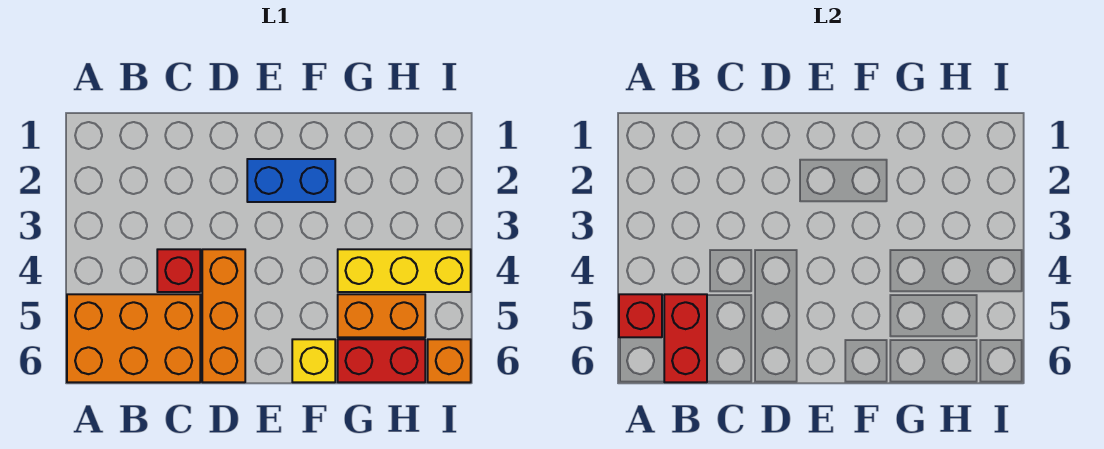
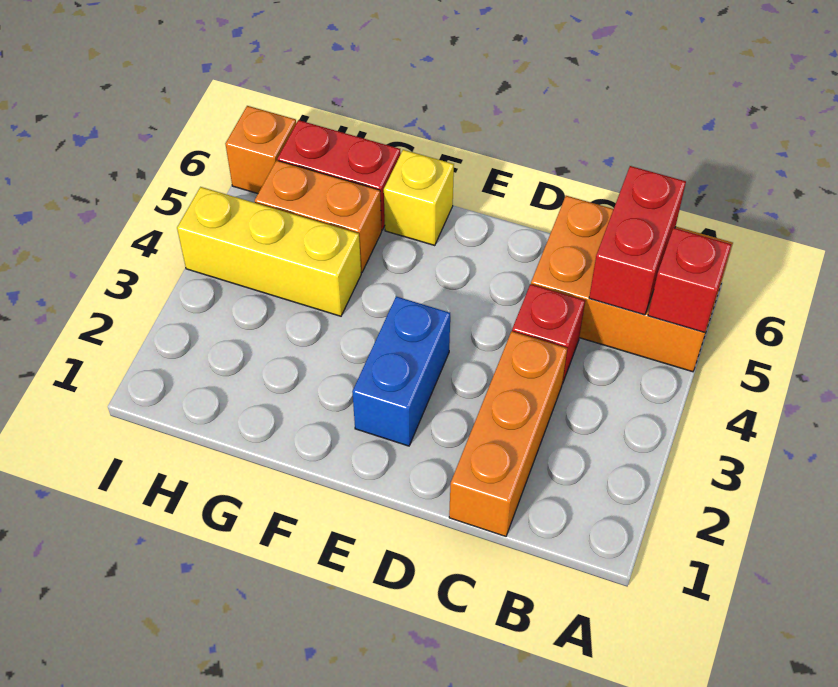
orange 1x3 brick [202,249,245,382] -> orange 1x3 brick moved to [449,331,567,536]
blue 1x2 brick [247,159,335,202] -> blue 1x2 brick turned to [352,296,450,446]

